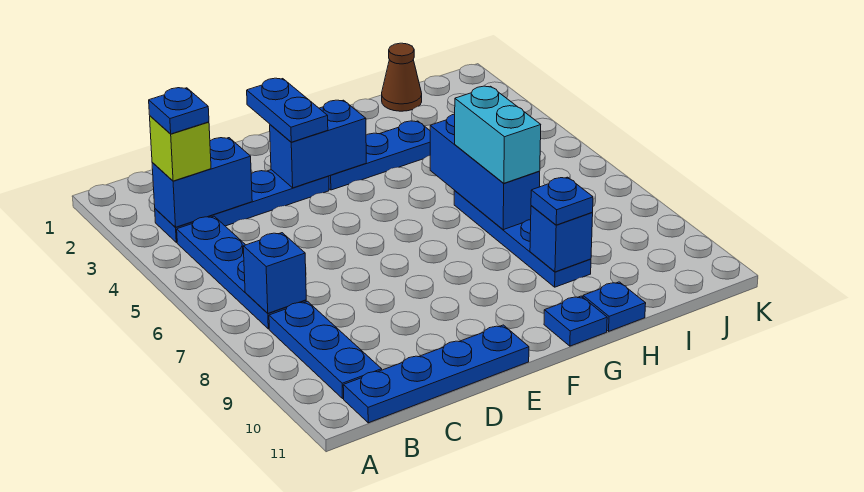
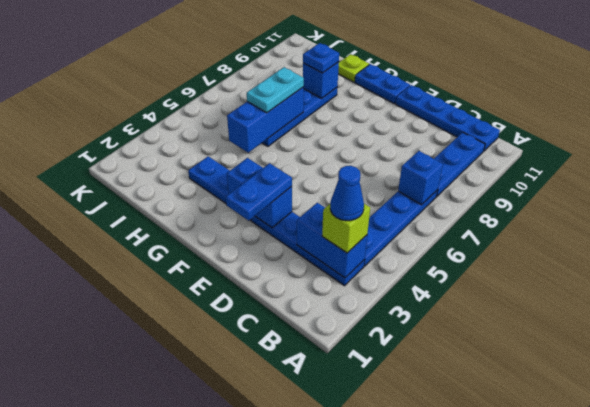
blue 1x1 plate [149,88,209,134] -> blue 1x1 cone [330,166,364,221]
blue 1x1 plate [544,296,607,346] -> blue 1x2 plate [355,64,410,104]
cyan 1x2 brick [455,86,541,183] -> cyan 1x2 plate [247,67,304,113]
blue 1x1 plate [583,282,646,331] -> lime 1x1 plate [338,54,369,82]
brown 1x1 cone [382,43,422,111] -> none

